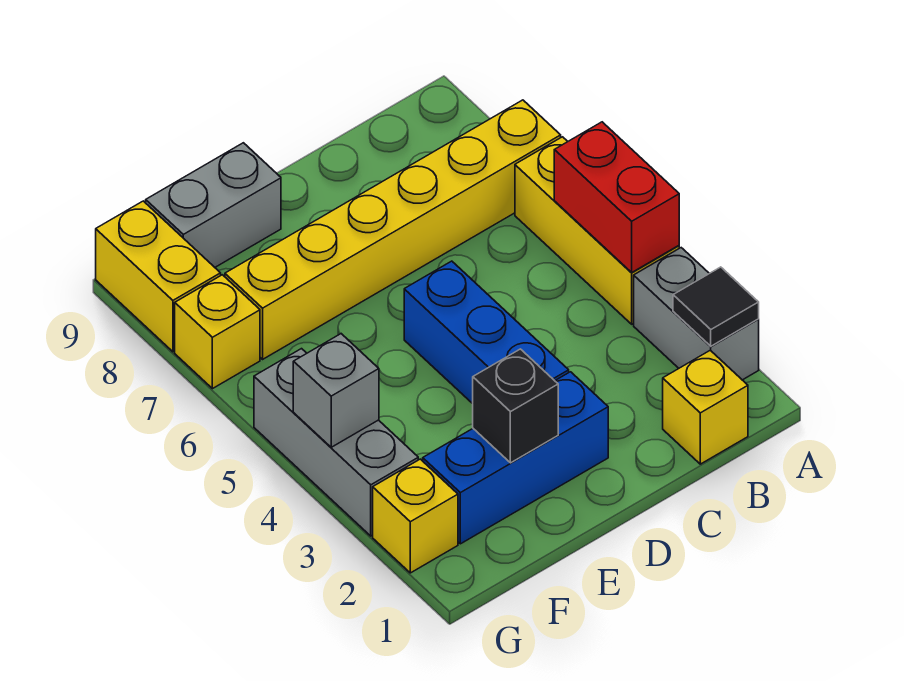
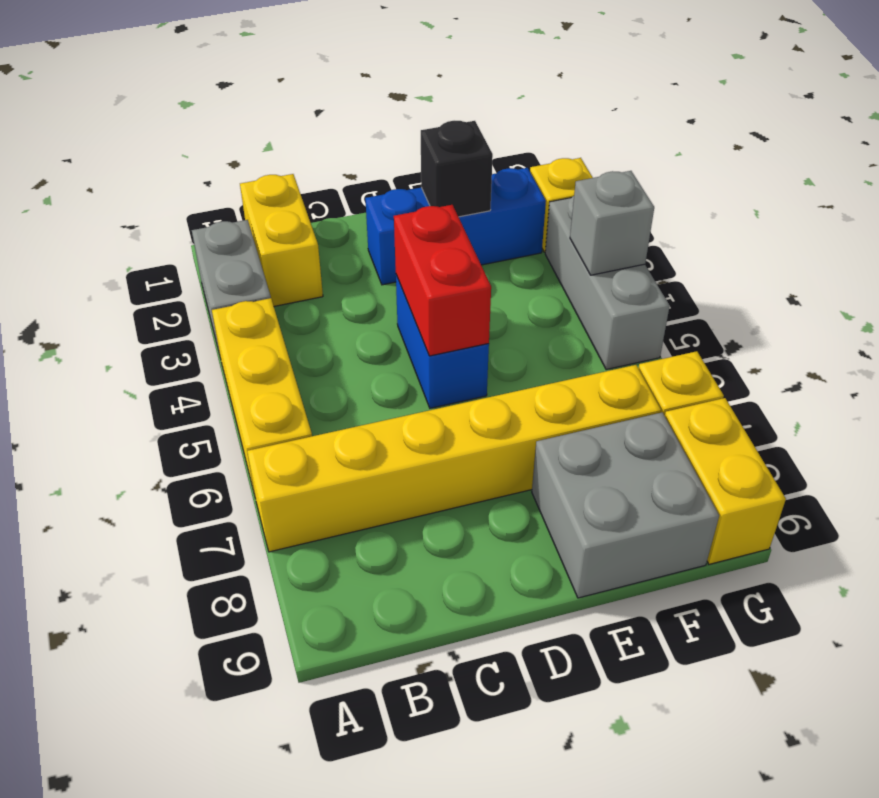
black 1x1 tile [673,267,759,346] -> none
red 1x2 brick [554,122,679,273] -> red 1x2 brick moved to [394,205,491,356]
yellow 1x1 brick [663,350,748,464] -> yellow 1x2 brick [240,174,323,306]
blue 1x3 brick [404,261,569,404] -> blue 1x2 brick [396,275,489,408]
grey 1x2 brick [146,143,281,267] -> grey 2x2 brick [532,413,719,598]

